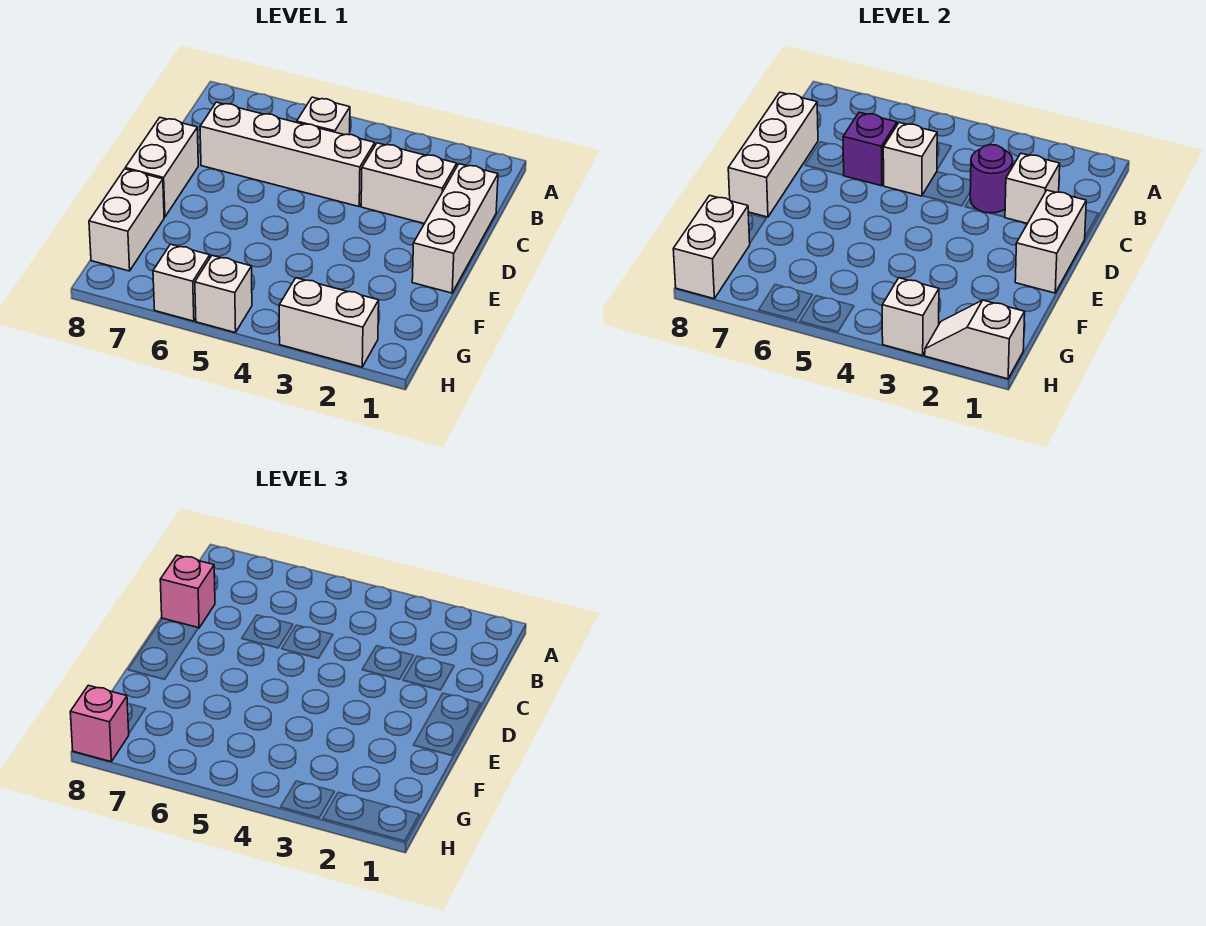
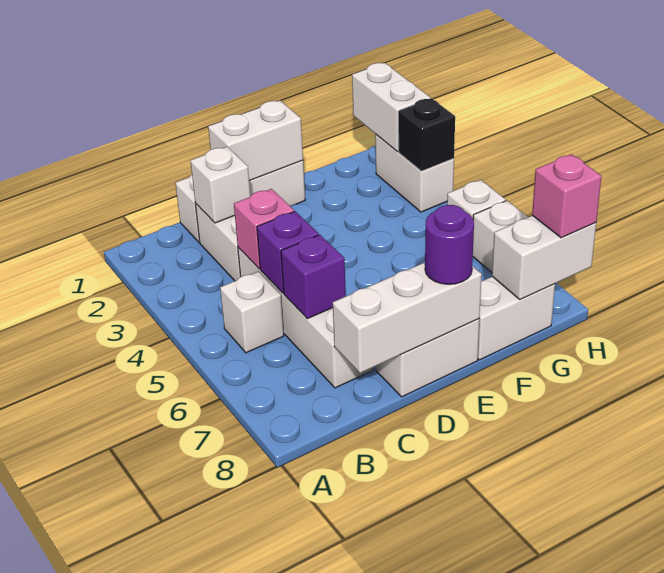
purple 1x1 round brick [970,145,1013,213] -> purple 1x1 round brick moved to [425,205,474,284]
white 1x1 brick [883,123,937,196] -> purple 1x1 brick [257,211,319,293]
pink 1x1 brick [160,555,215,628] -> pink 1x1 brick moved to [234,189,294,269]
white 1x2 slope [924,300,1025,379] -> white 1x2 brick [352,63,430,152]
white 1x1 brick [882,278,939,356] -> black 1x1 brick [398,98,455,171]

